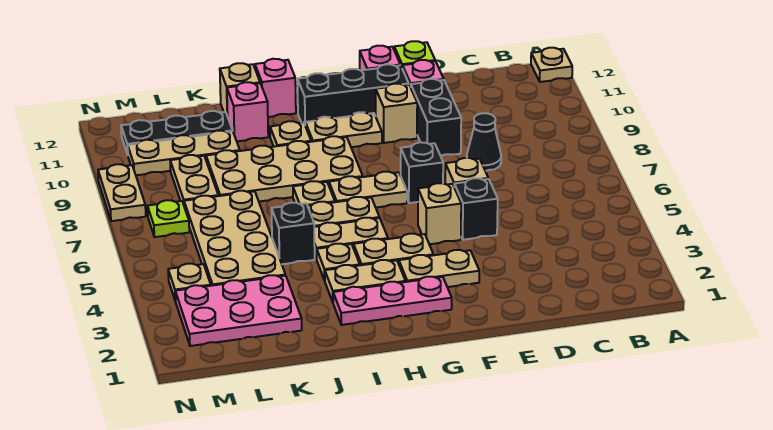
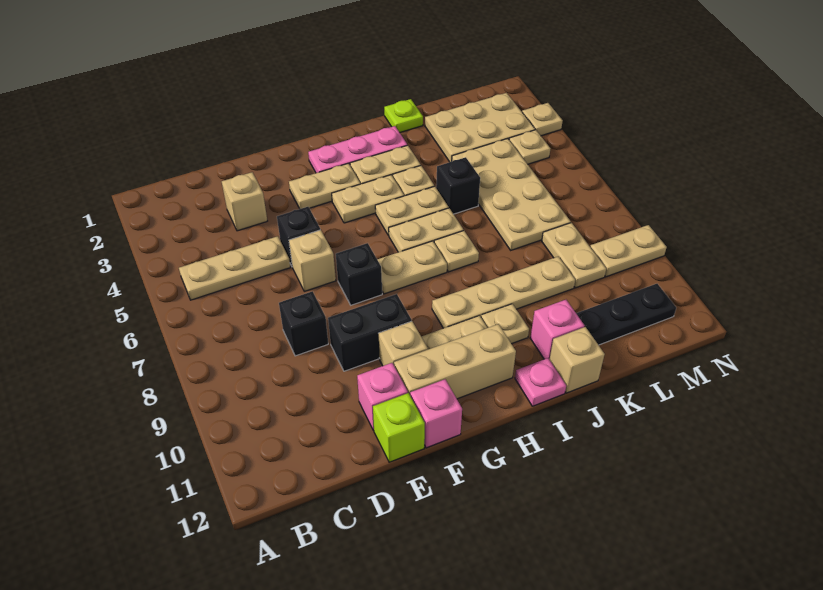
tan 1x1 plate [531,48,572,82] -> tan 1x1 plate moved to [522,103,563,136]
black 1x1 cone [467,113,501,171] -> black 1x1 brick [279,291,328,356]
black 1x2 brick [411,79,461,156] -> black 1x2 brick turned to [328,294,412,371]
tan 1x1 brick [418,183,461,244] -> tan 1x1 brick moved to [222,172,267,231]
black 1x3 brick [297,64,409,124] -> tan 1x3 brick [394,324,516,399]
tan 2x4 plate [206,136,363,202] -> tan 1x4 plate [432,256,575,328]
pink 1x1 brick [255,59,296,117] -> pink 1x1 plate [515,358,566,406]
pink 2x3 plate [175,275,302,346] -> tan 2x3 plate [425,93,535,162]
tan 1x3 plate [128,131,240,175] -> tan 1x3 plate moved to [179,236,290,300]
lime 1x1 plate [147,200,189,237] -> lime 1x1 plate moved to [384,99,423,132]
tan 1x2 plate [98,164,146,221] -> tan 1x2 plate turned to [590,225,667,277]

